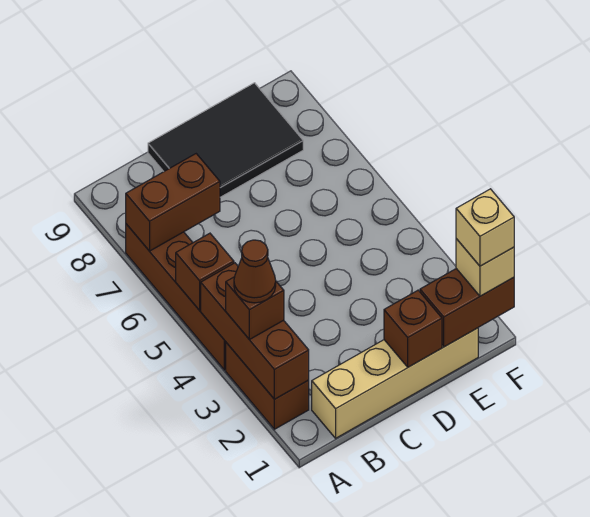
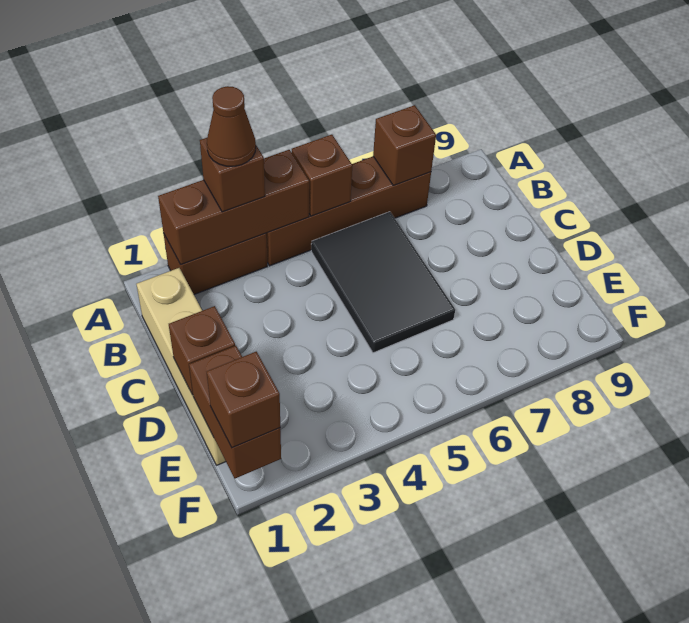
brown 1x2 brick [126,154,220,251] -> brown 1x1 brick [373,105,436,186]
black 2x3 tile [148,83,303,197] -> black 2x3 tile moved to [311,212,455,353]
tan 1x1 brick [456,239,514,296] -> brown 1x1 brick [206,352,280,448]
tan 1x1 brick [456,189,514,266] -> none

